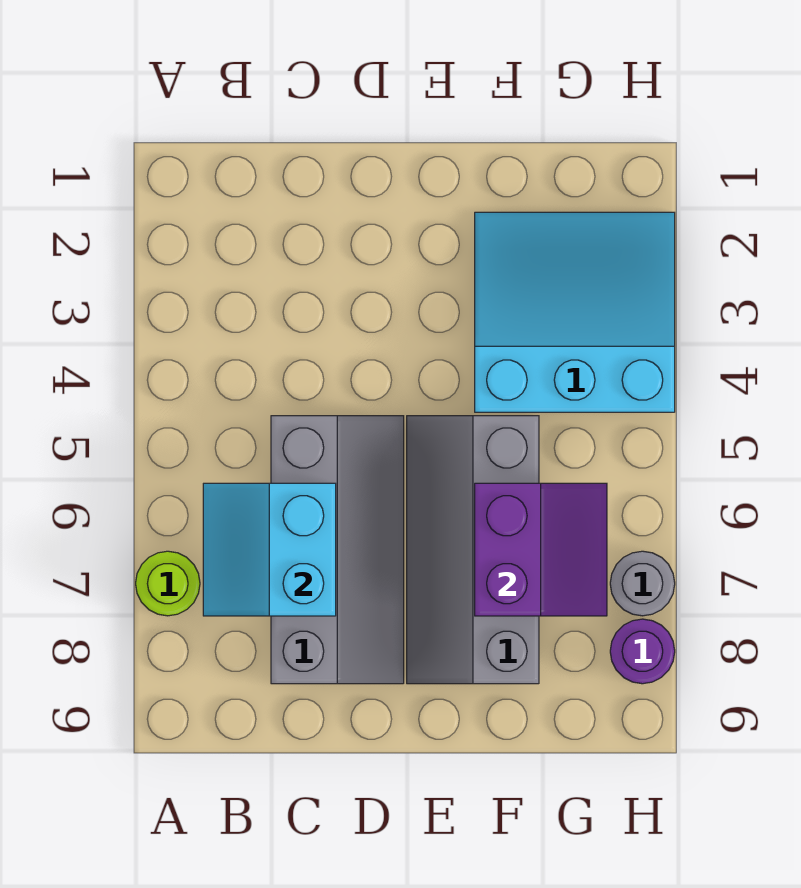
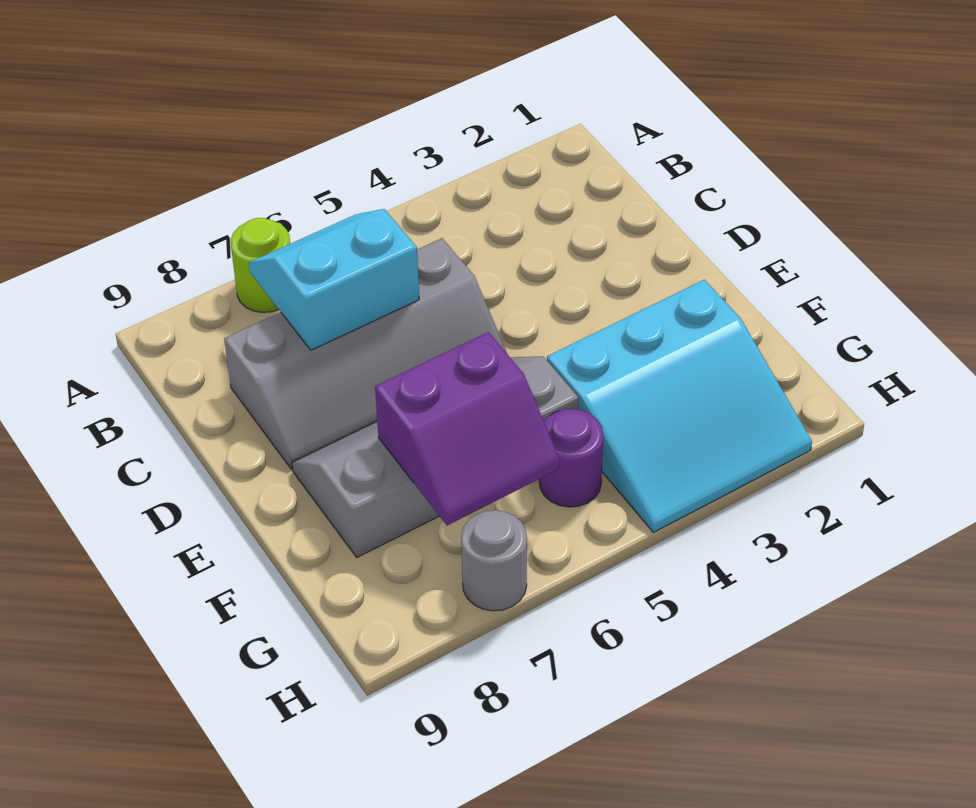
cyan 3x3 slope [475,212,675,412] -> cyan 3x3 slope turned to [547,280,812,532]
purple 1x1 round brick [610,619,675,684] -> purple 1x1 round brick moved to [539,409,603,507]

